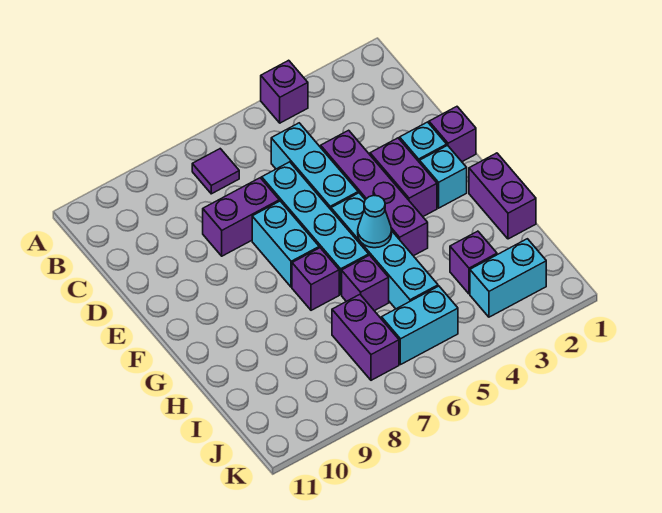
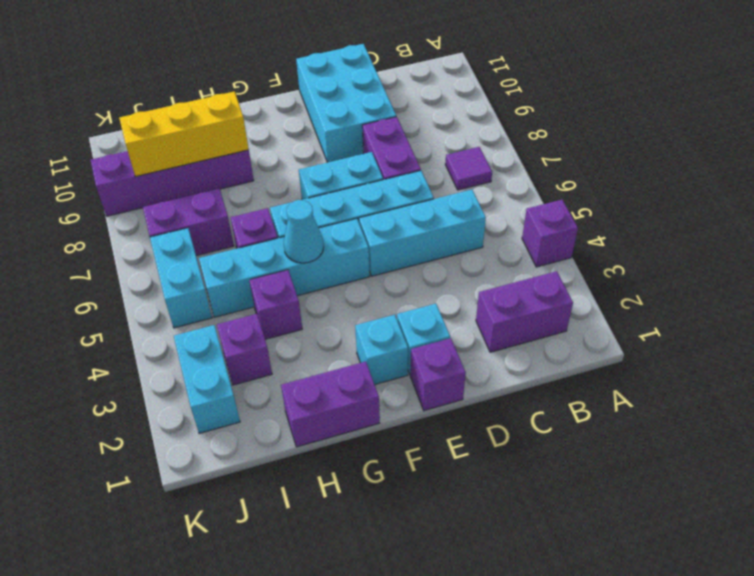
purple 1x4 brick [321,130,428,256] -> purple 1x4 brick moved to [91,150,254,216]
none -> cyan 2x3 brick [296,44,396,162]
purple 1x2 brick [370,138,437,216] -> purple 1x2 brick moved to [476,271,573,352]
purple 1x1 brick [292,248,339,310] -> purple 1x1 brick moved to [249,270,302,339]
none -> yellow 1x3 brick [119,91,249,177]

